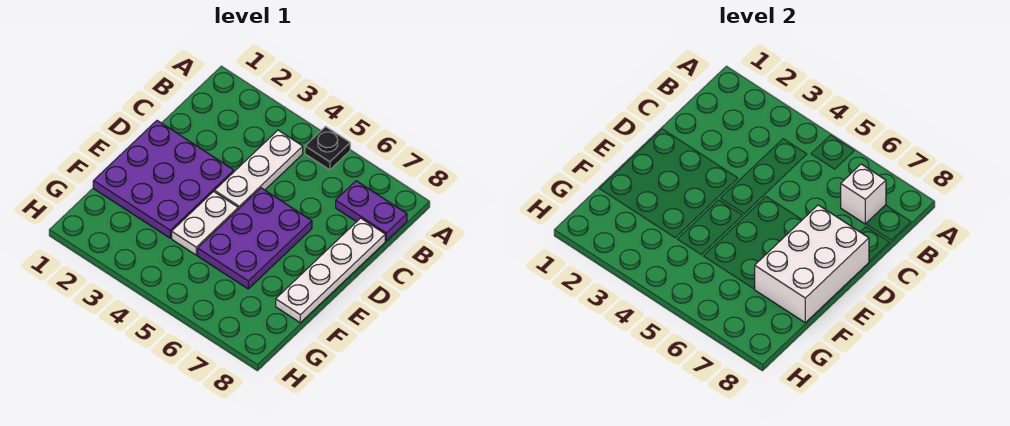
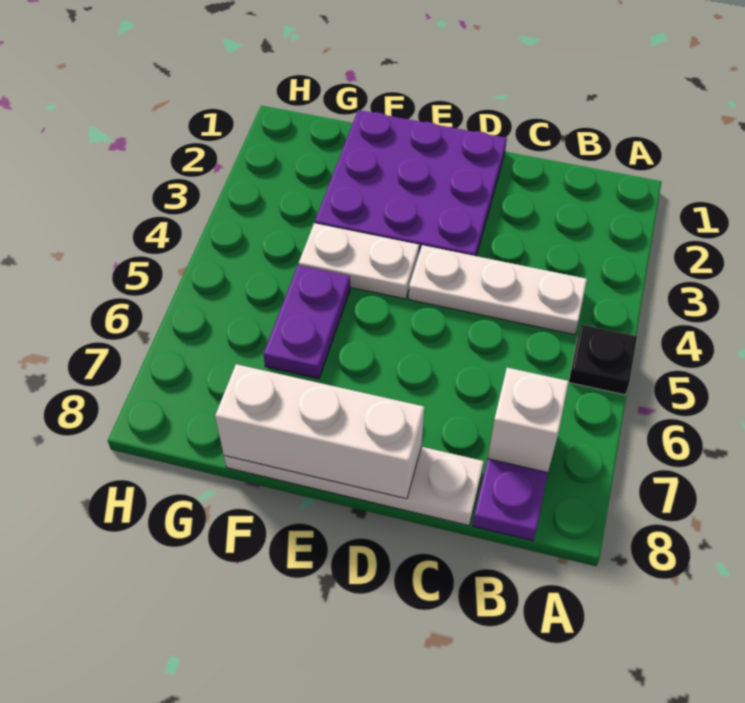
purple 2x3 plate [198,188,312,289] -> purple 1x2 plate [263,265,350,379]
white 2x3 brick [755,205,869,323] -> white 1x3 brick [215,364,424,499]

